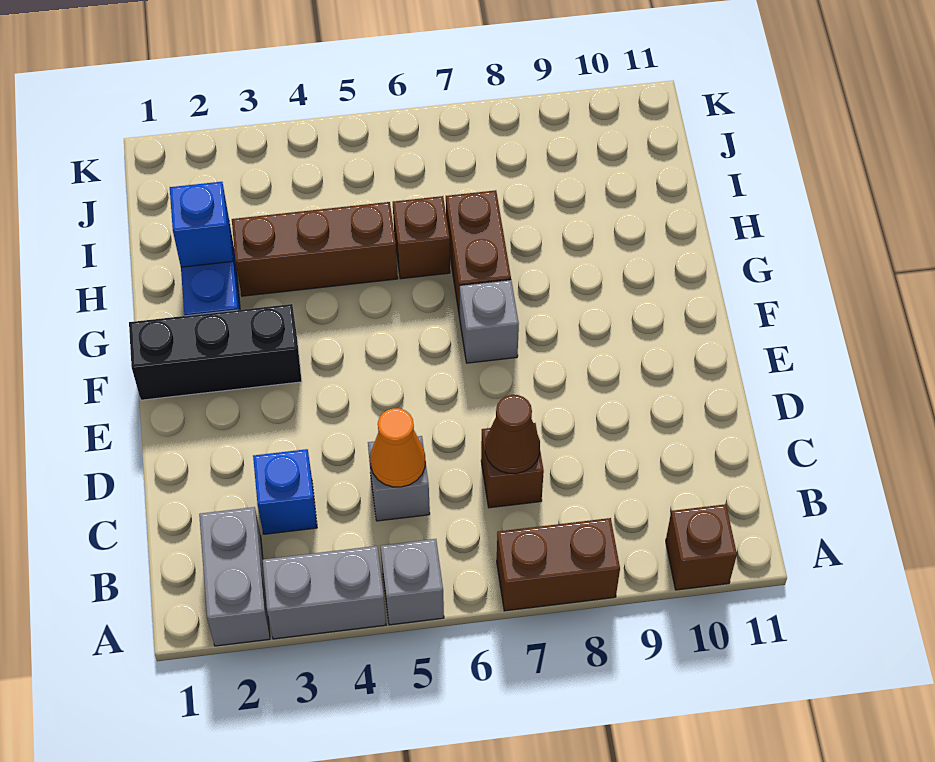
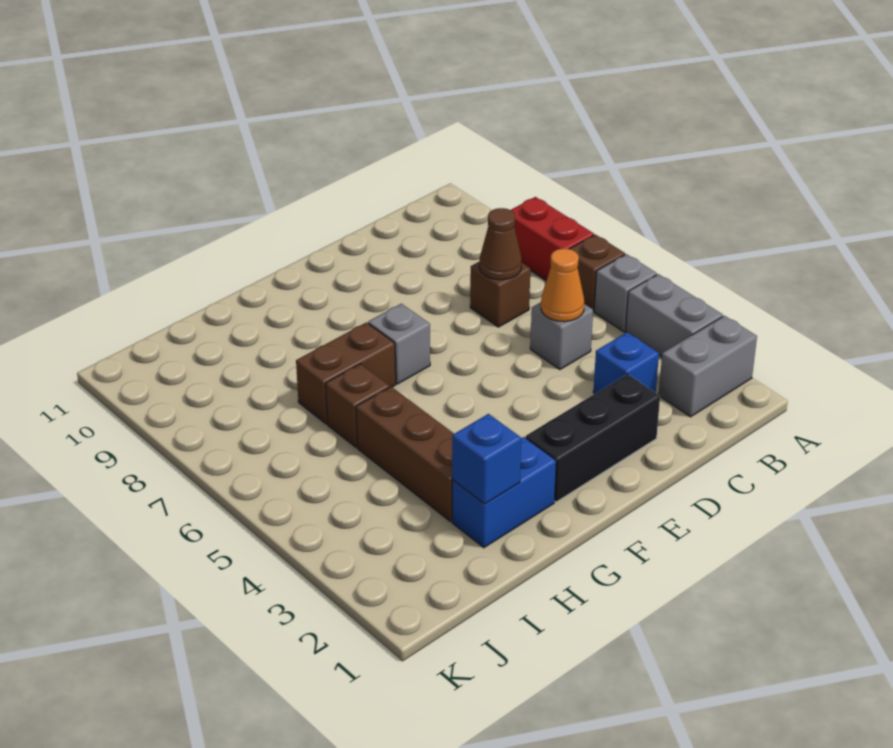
brown 1x2 brick [497,518,620,611] -> red 1x2 brick [511,197,594,281]
brown 1x1 brick [666,504,737,590] -> brown 1x1 brick moved to [570,235,625,311]
black 1x3 brick [129,304,302,400] -> black 1x3 brick turned to [526,374,660,502]

